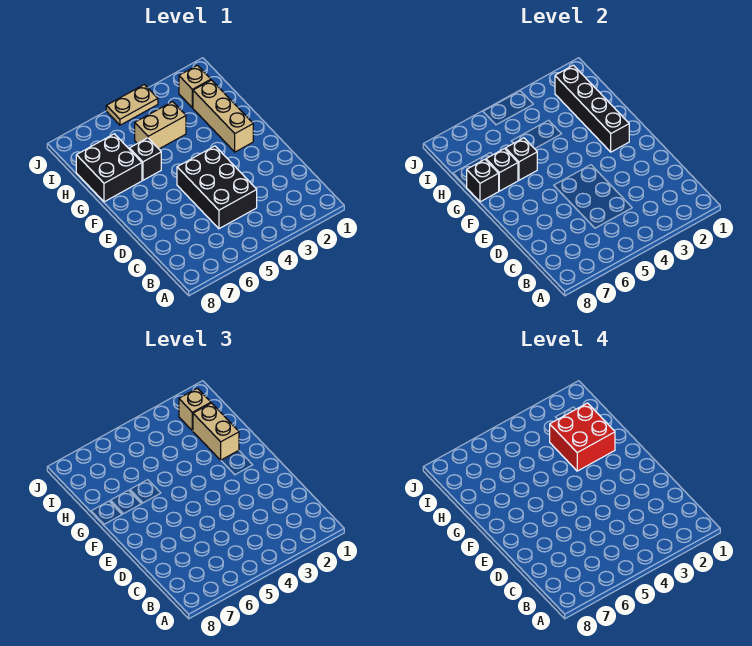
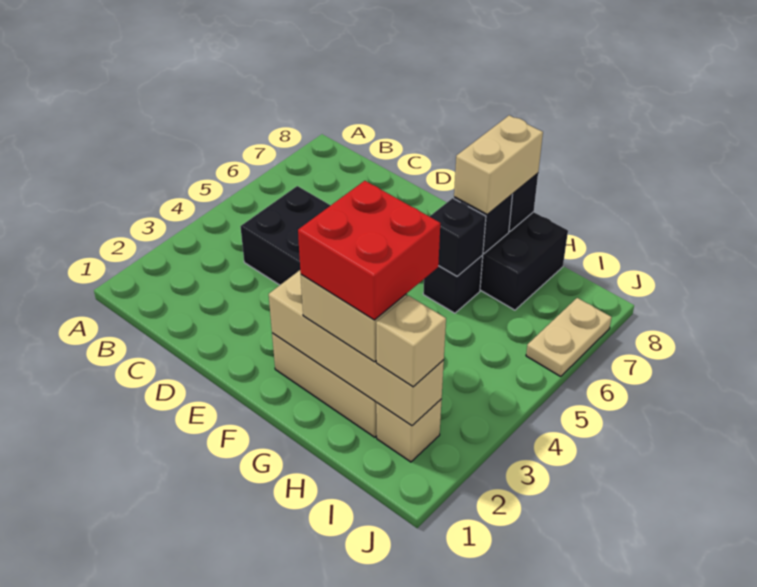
black 1x4 brick [555,65,629,152] -> tan 1x4 brick [269,270,444,426]
tan 1x2 brick [135,102,186,149] -> tan 1x2 brick moved to [454,115,543,214]
tan 1x2 plate [106,85,158,125] -> tan 1x2 plate moved to [526,298,612,377]

